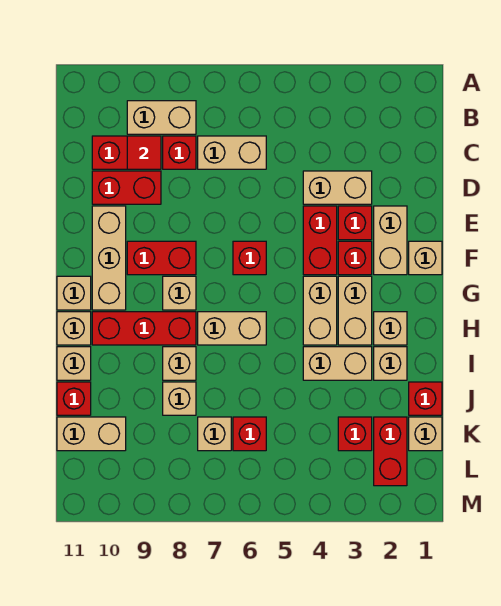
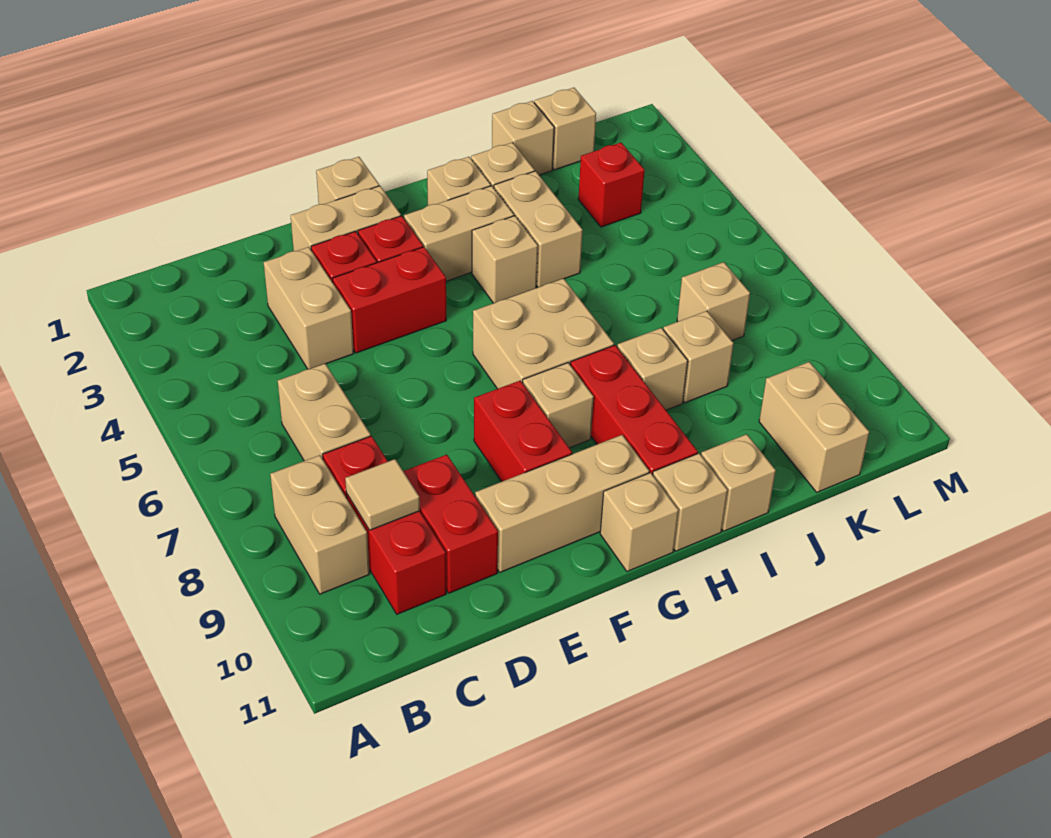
red 1x1 tile [127,136,161,169] -> tan 1x1 tile [345,459,420,530]
red 1x1 brick [233,241,266,275] -> none
tan 1x2 brick [303,276,337,345] -> tan 1x1 brick [472,216,538,303]
tan 1x2 brick [198,312,266,345] -> tan 2x2 brick [473,279,614,389]
red 1x1 brick [409,382,442,415] -> tan 1x1 brick [492,101,554,175]
red 1x1 brick [57,382,91,415] -> none
red 1x2 brick [374,417,407,486] -> none
red 1x1 brick [233,417,266,451] -> none

